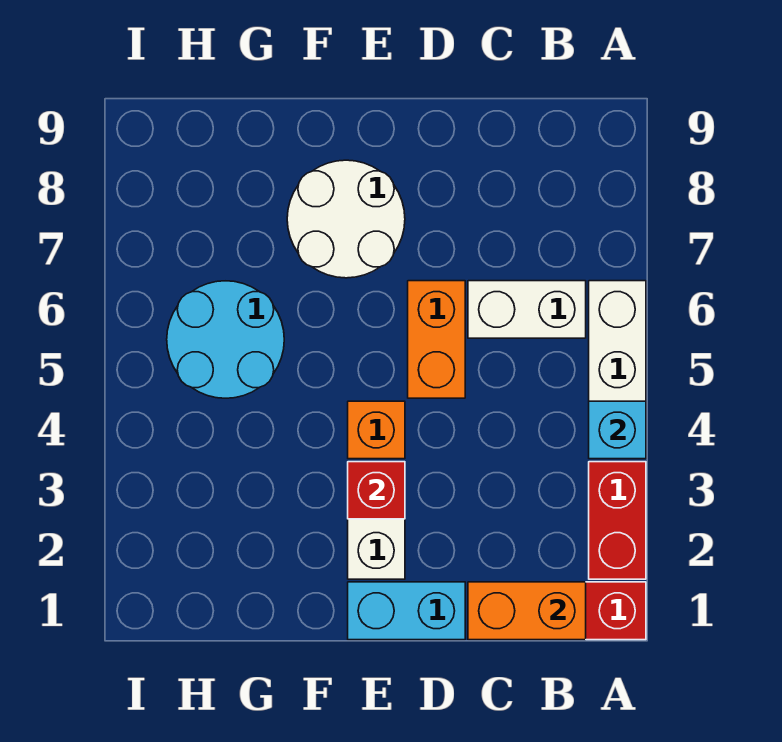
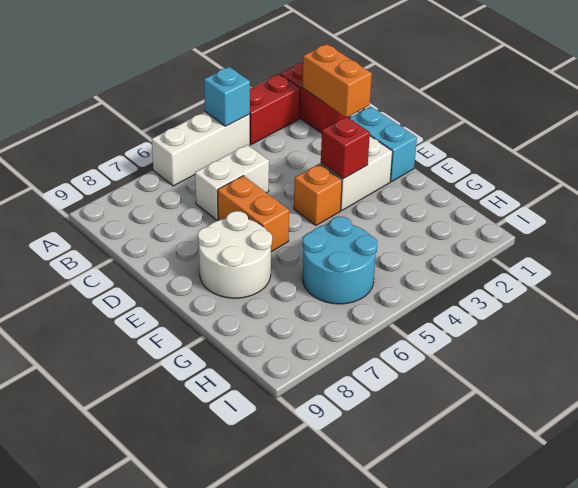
white 1x2 brick [468,281,586,338] -> white 1x2 brick turned to [195,145,269,220]
orange 1x2 brick [408,281,465,398] -> orange 1x2 brick turned to [218,176,289,252]

